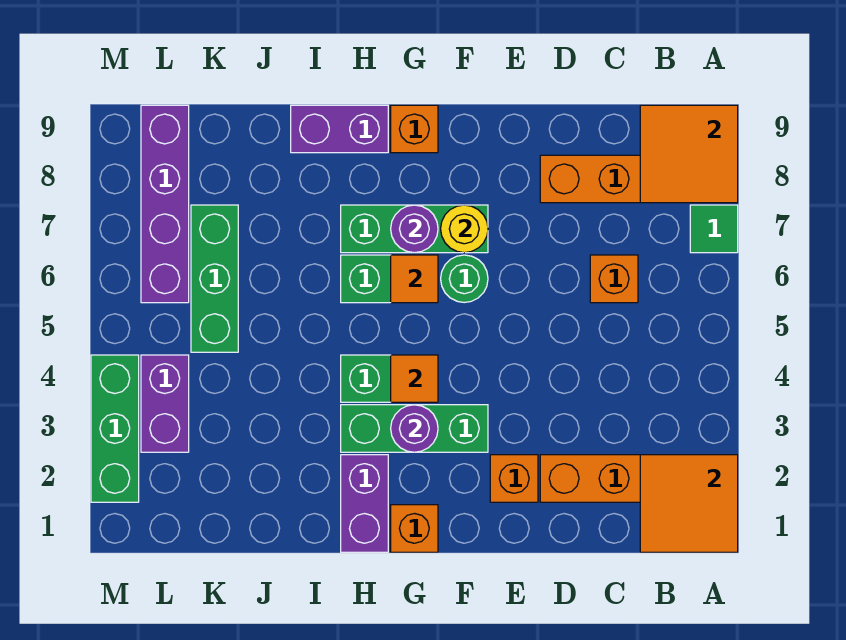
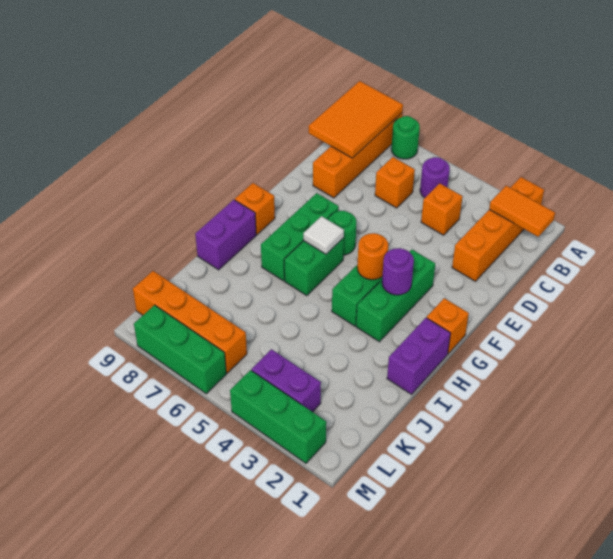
orange 2x2 tile [640,455,738,552] -> orange 1x2 tile [489,186,555,237]
green 1x1 tile [690,205,738,253] -> green 1x1 round brick [391,116,420,159]
orange 2x2 tile [640,105,738,203] -> orange 2x3 tile [309,81,403,158]
orange 1x1 brick [490,455,538,502] -> orange 1x1 brick moved to [421,183,463,235]
yellow 1x1 round brick [441,205,488,253] -> none
orange 1x1 tile [391,355,438,402] -> orange 1x1 round brick [357,233,388,280]
orange 1x1 tile [391,255,438,303] -> white 1x1 tile [303,216,344,254]
purple 1x1 round brick [391,205,438,253] -> purple 1x1 round brick moved to [420,157,450,198]
purple 1x2 brick [341,455,388,552] -> purple 1x2 brick turned to [387,318,451,394]
green 1x3 brick [191,205,238,352] -> green 1x3 brick moved to [134,305,226,394]
purple 1x4 brick [141,105,189,303] -> orange 1x4 brick [133,271,247,373]

